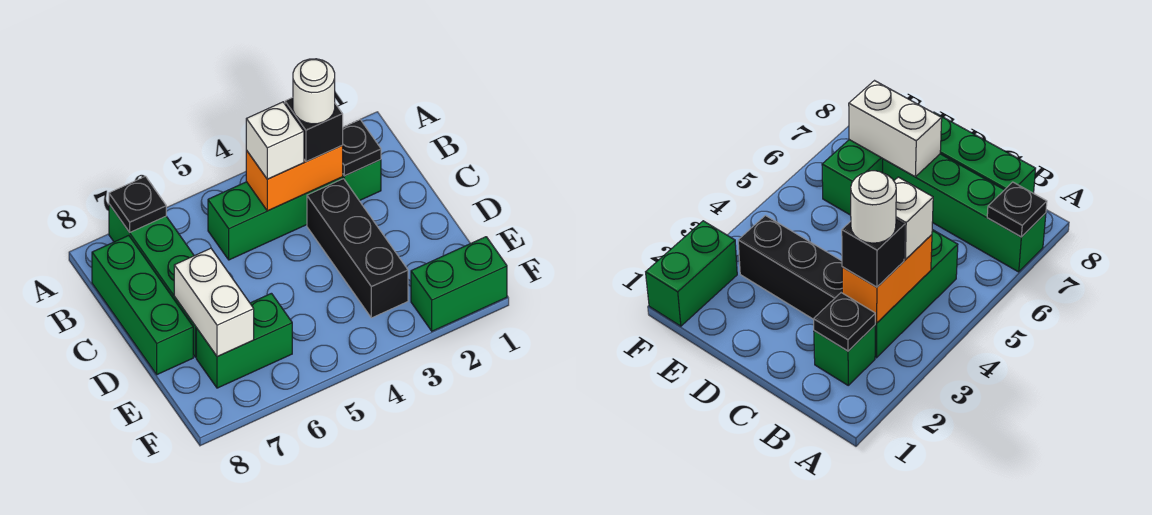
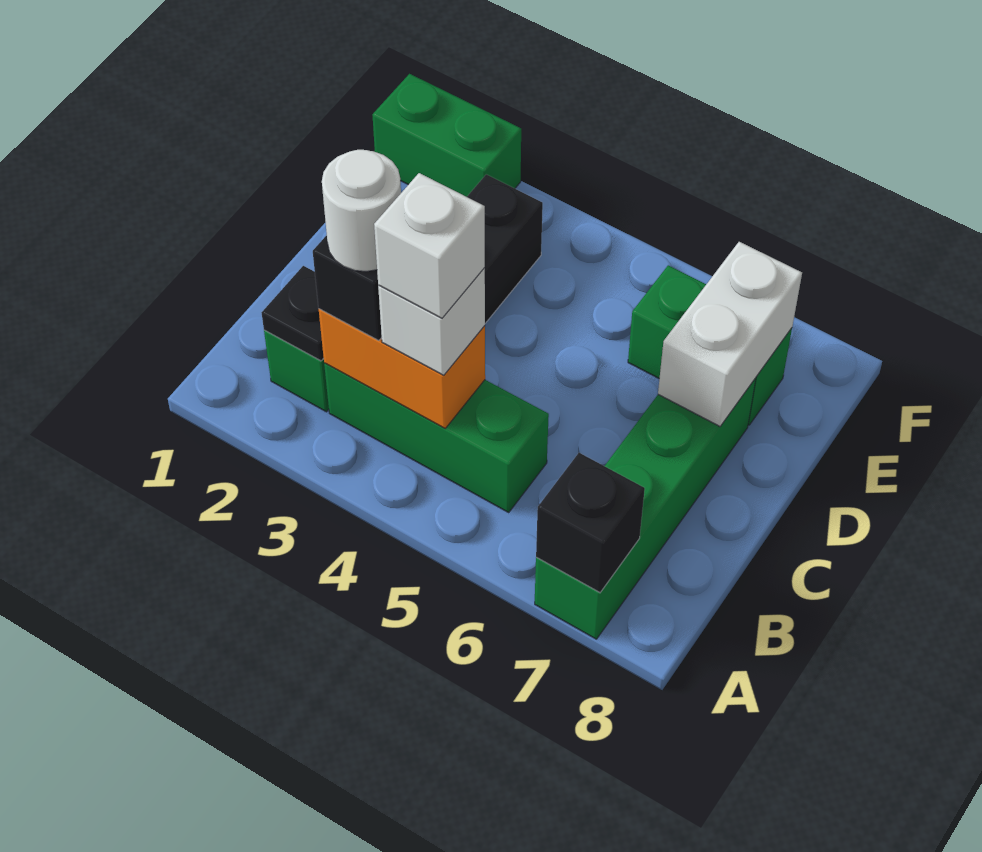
black 1x1 plate [109,176,166,232] -> black 1x1 brick [536,453,645,592]
none -> white 1x1 brick [374,173,485,318]
green 1x3 brick [92,235,193,375] -> none

